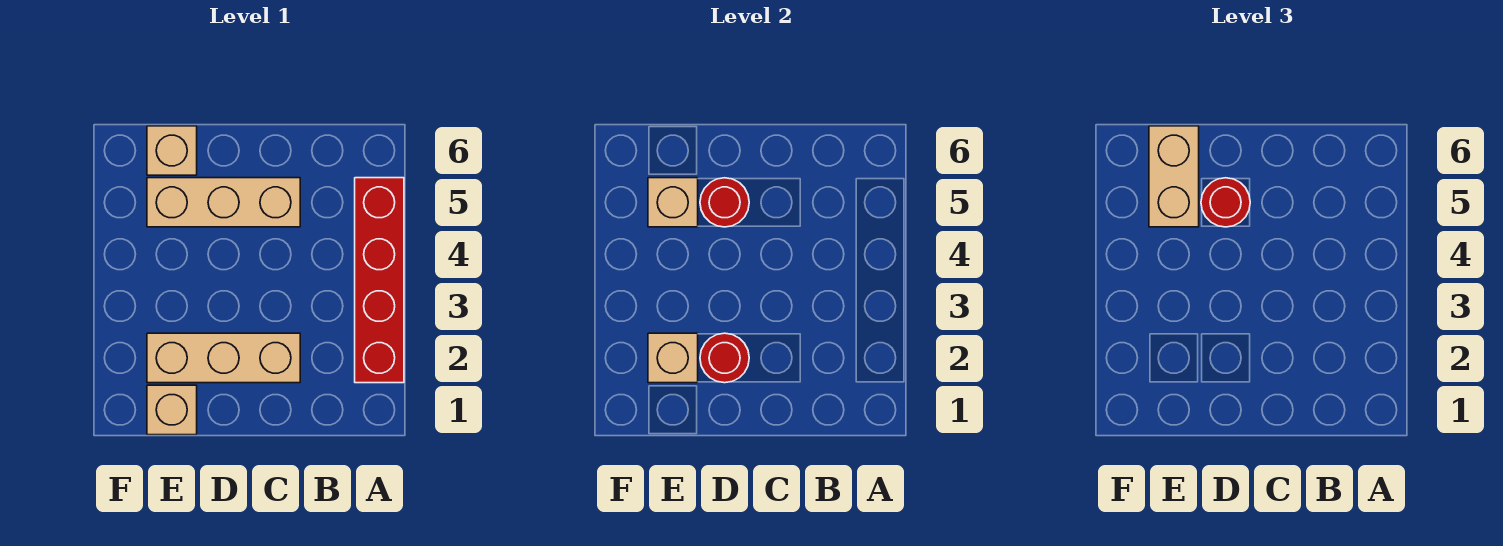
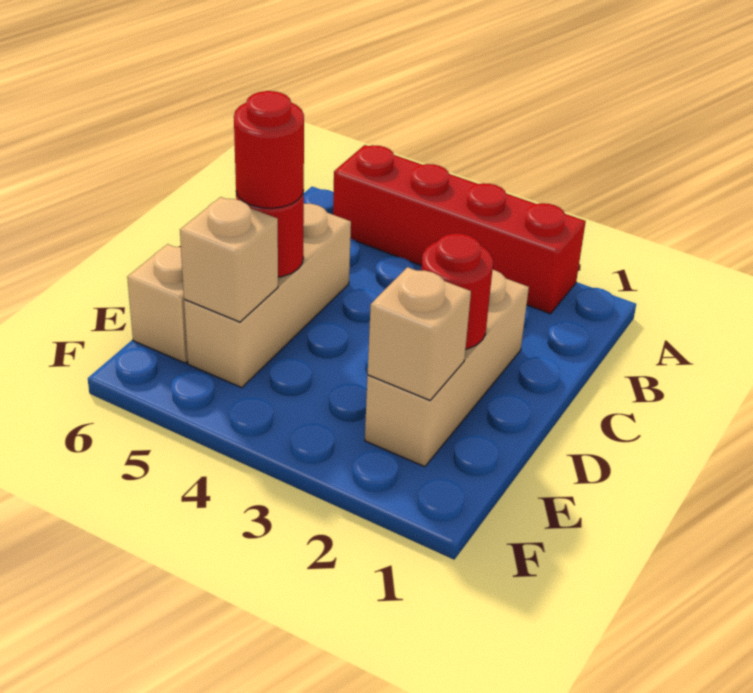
tan 1x1 brick [147,385,197,435] -> none
tan 1x2 brick [1149,126,1199,227] -> none

